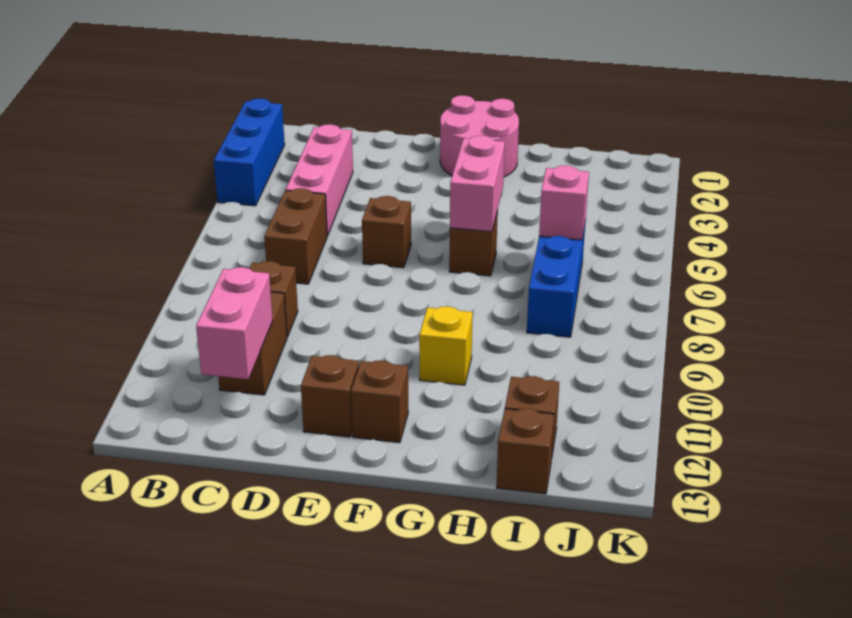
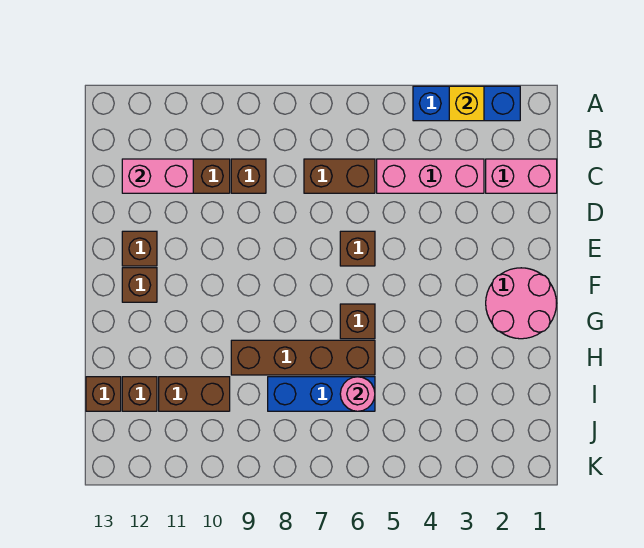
pink 1x2 brick [450,136,505,232] -> pink 1x2 brick moved to [486,159,557,193]
yellow 1x1 brick [419,306,473,385] -> yellow 1x1 brick moved to [449,86,484,121]
none -> brown 1x4 brick [231,340,375,375]
pink 1x1 brick [539,166,589,240] -> pink 1x1 round brick [340,377,375,411]
none -> brown 1x2 brick [159,377,230,411]

